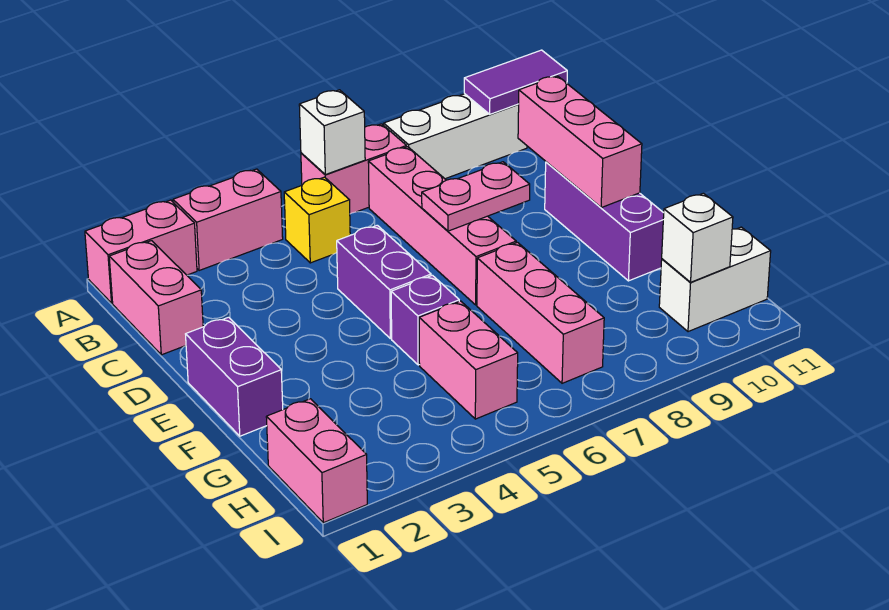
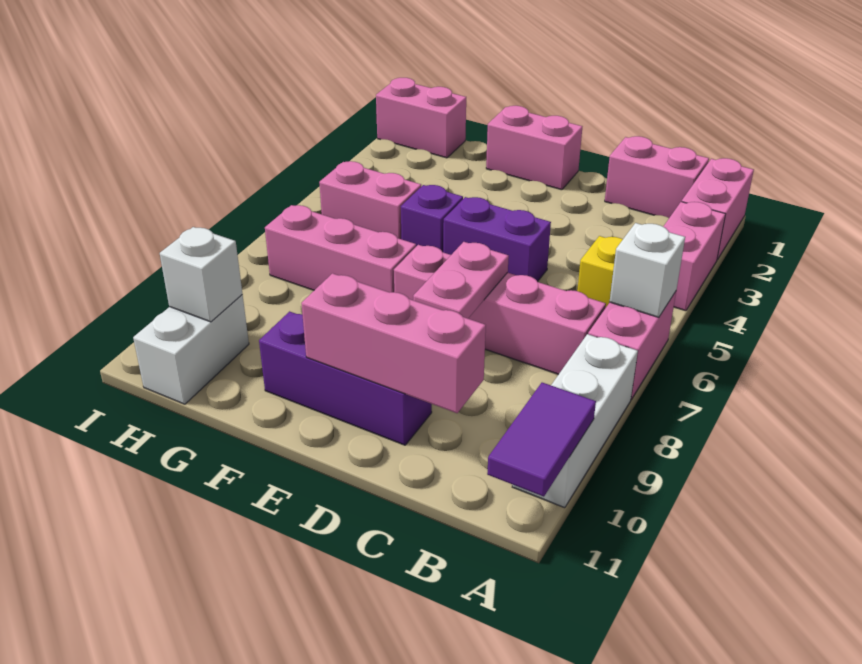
purple 1x2 brick [186,317,283,436] -> pink 1x2 brick [486,106,582,190]

